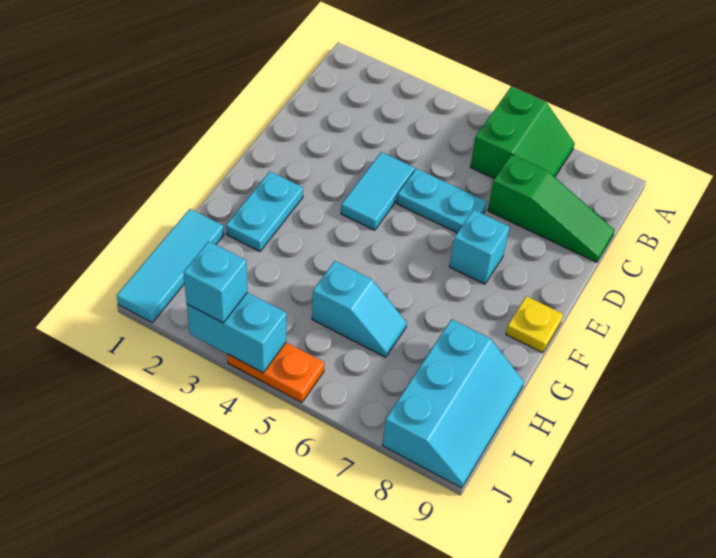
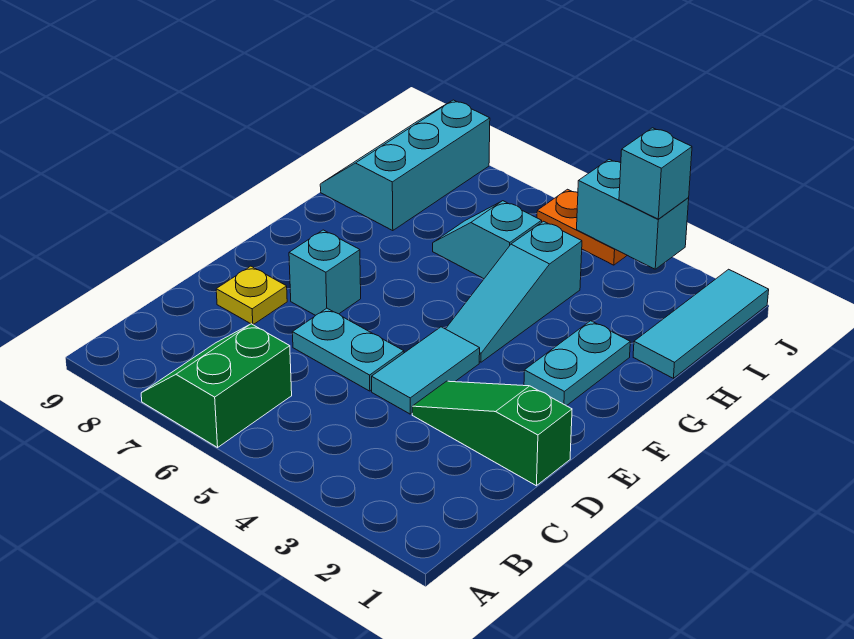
green 1x3 slope [488,154,615,262] -> green 1x3 slope moved to [412,381,572,486]
none -> cyan 1x3 slope [446,221,582,362]
yellow 1x1 plate [506,296,563,353] -> yellow 1x1 plate moved to [216,266,287,325]

